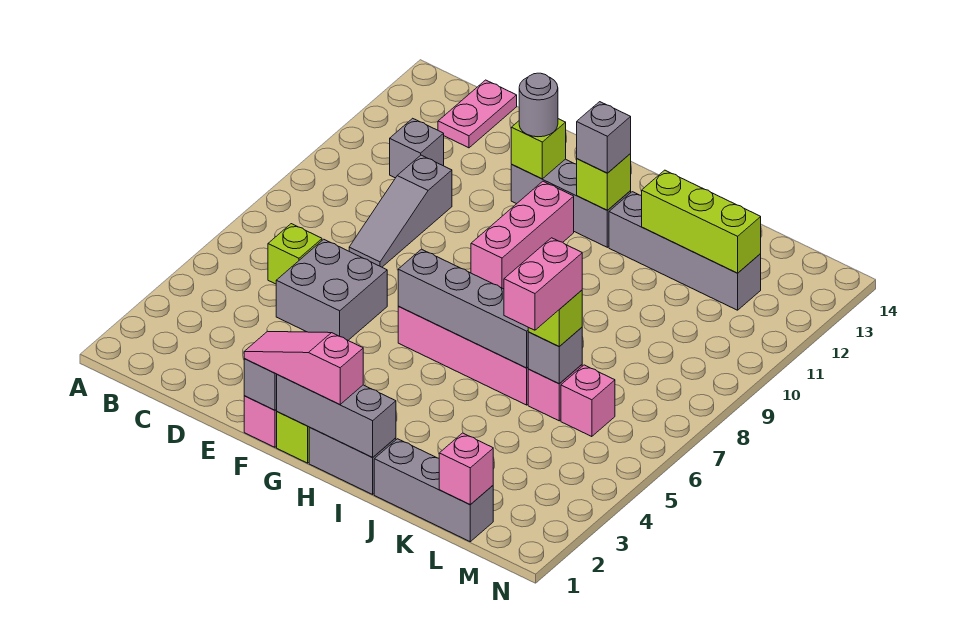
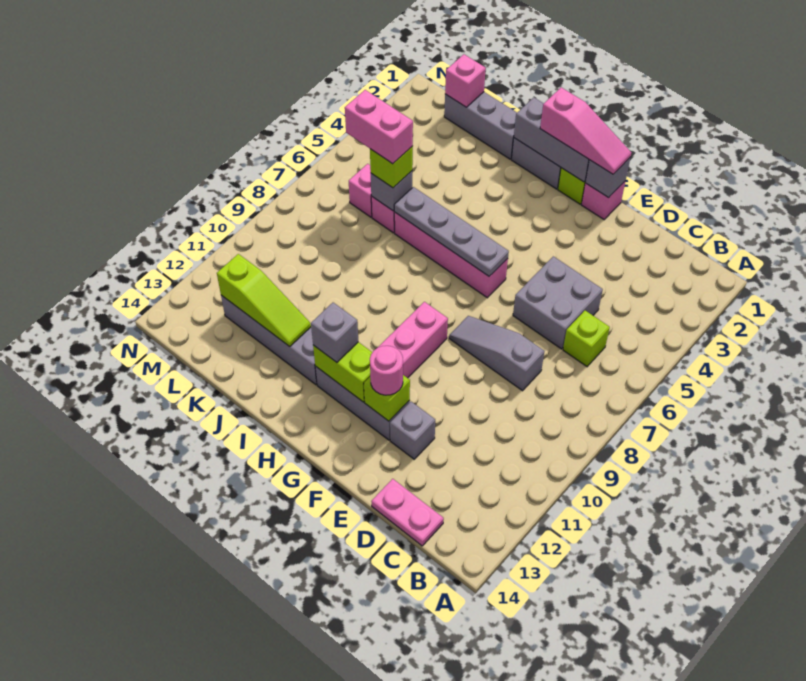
grey 1x1 brick [390,118,444,178] -> grey 1x1 brick moved to [390,402,435,459]
pink 1x2 plate [438,80,517,148] -> pink 1x2 plate turned to [371,479,444,546]
grey 1x3 slope [349,155,452,267] -> grey 1x3 slope turned to [449,316,544,391]
grey 1x1 round brick [519,73,558,137] -> pink 1x1 round brick [370,346,403,395]
grey 1x4 brick [398,249,528,368] -> grey 1x4 plate [394,187,509,276]
lime 1x1 brick [577,154,631,210] -> lime 1x2 brick [313,342,372,402]
lime 1x3 brick [642,170,761,273] -> lime 1x3 slope [217,254,311,347]
pink 1x2 brick [504,238,582,330] -> pink 1x2 brick turned to [345,90,413,164]

